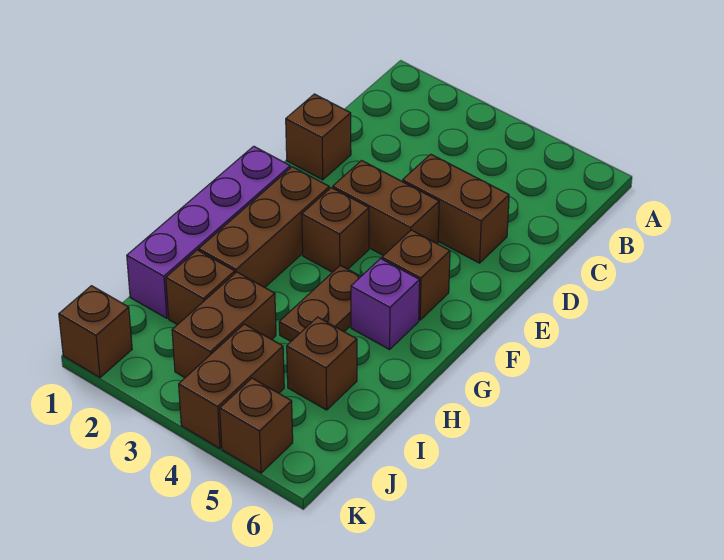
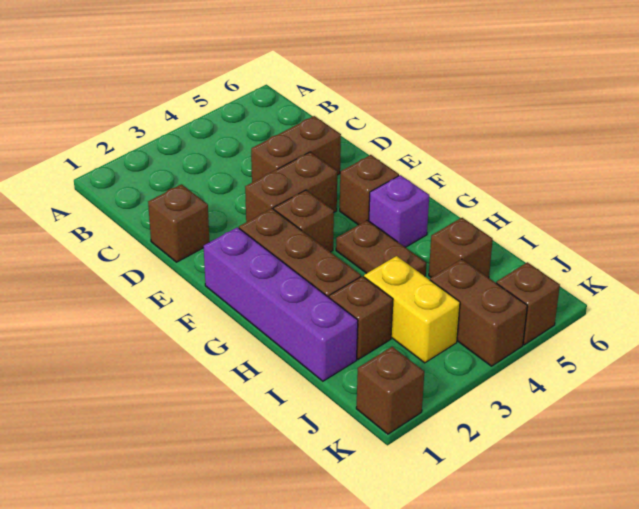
brown 1x2 brick [172,272,276,377] -> yellow 1x2 brick [364,256,460,363]

